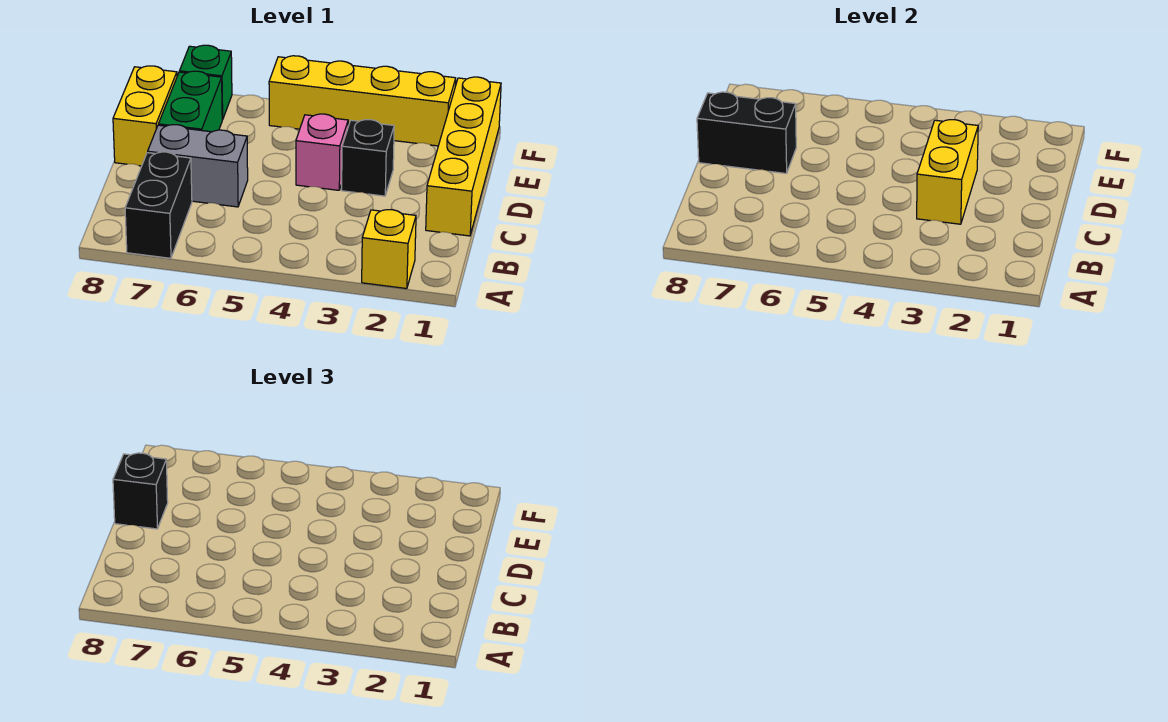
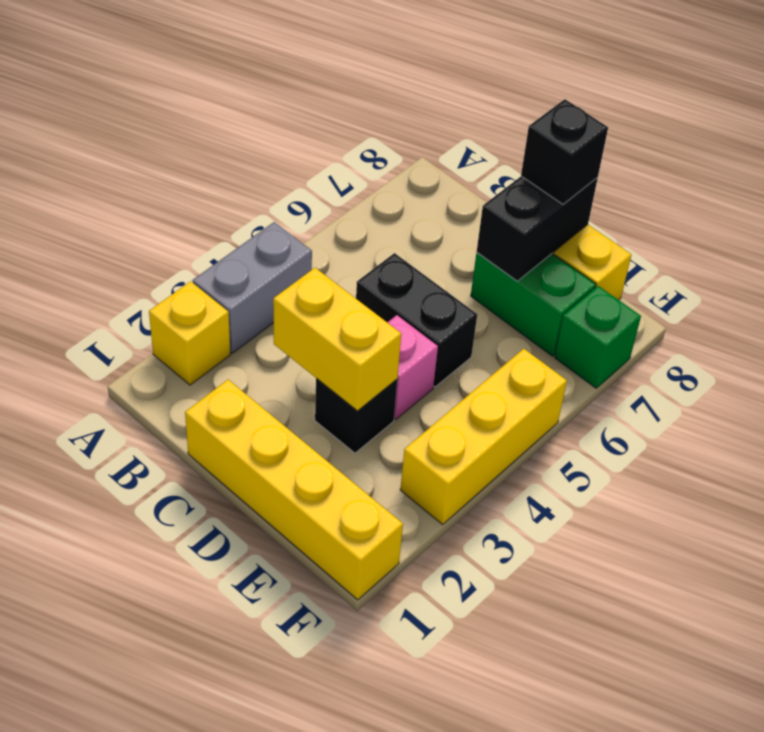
black 1x2 brick [125,152,192,258] -> black 1x2 brick moved to [356,253,477,387]
grey 1x2 brick [148,125,248,207] -> grey 1x2 brick moved to [193,222,312,353]
yellow 1x4 brick [269,56,456,146] -> yellow 1x3 brick [400,349,567,524]

